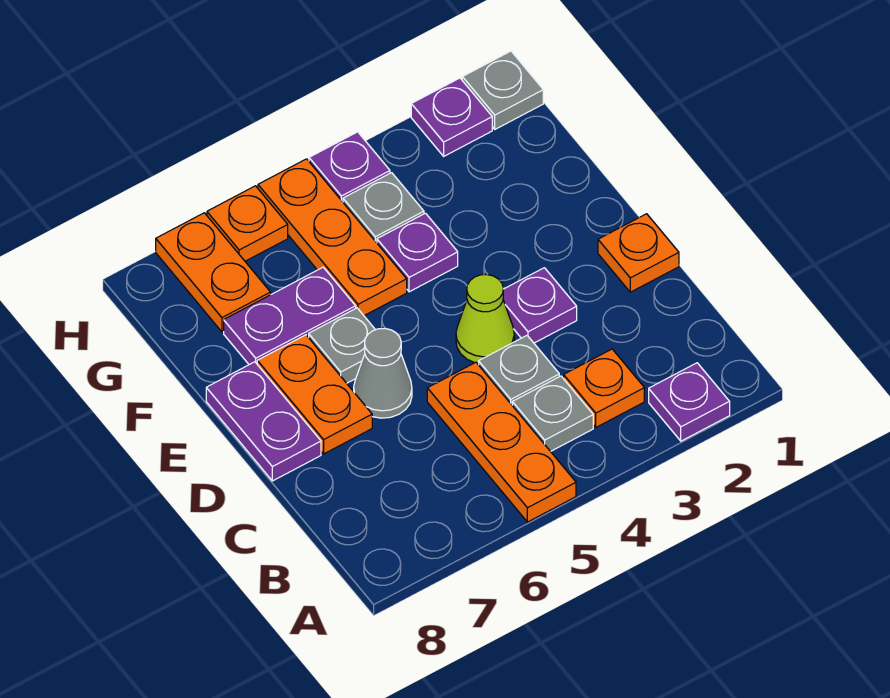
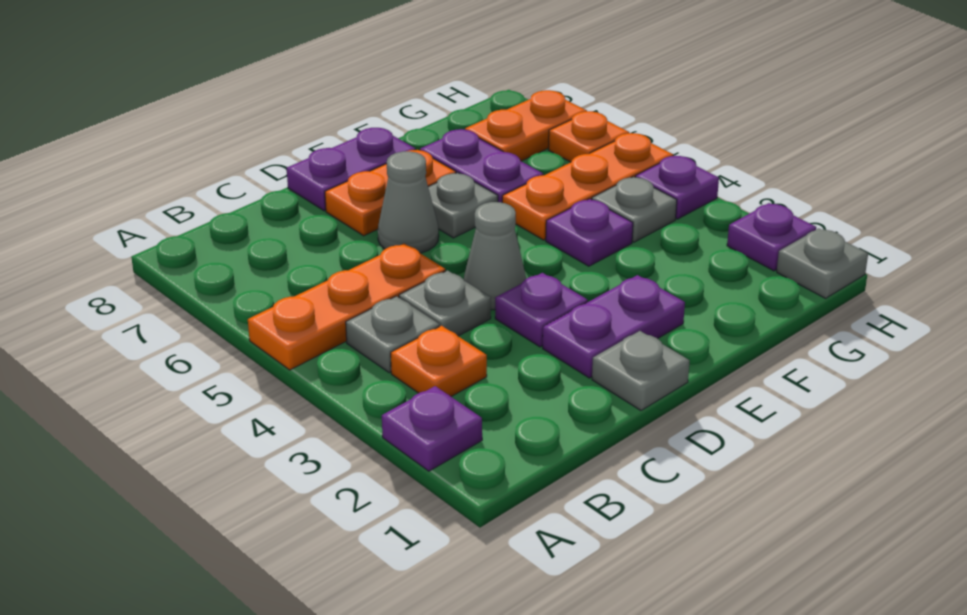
orange 1x1 plate [598,214,679,292] -> grey 1x1 plate [592,331,690,410]
none -> purple 1x2 plate [543,275,685,378]
lime 1x1 cone [456,275,514,363] -> grey 1x1 cone [464,202,526,310]

